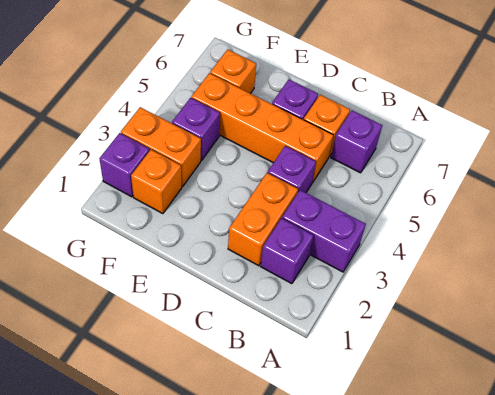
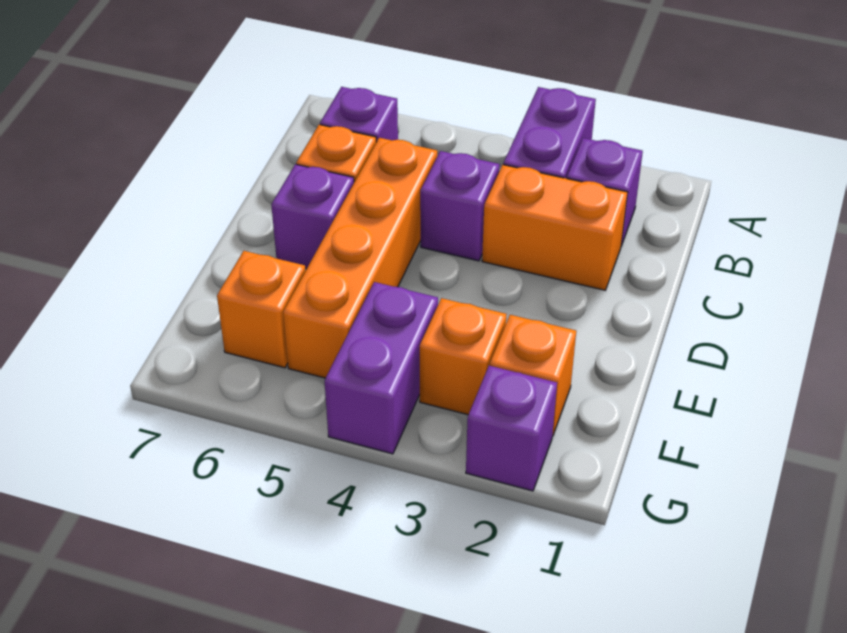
orange 1x2 brick [121,107,201,187] -> orange 1x1 brick [420,298,506,415]
purple 1x1 brick [172,98,220,160] -> purple 1x2 brick [325,282,438,454]

